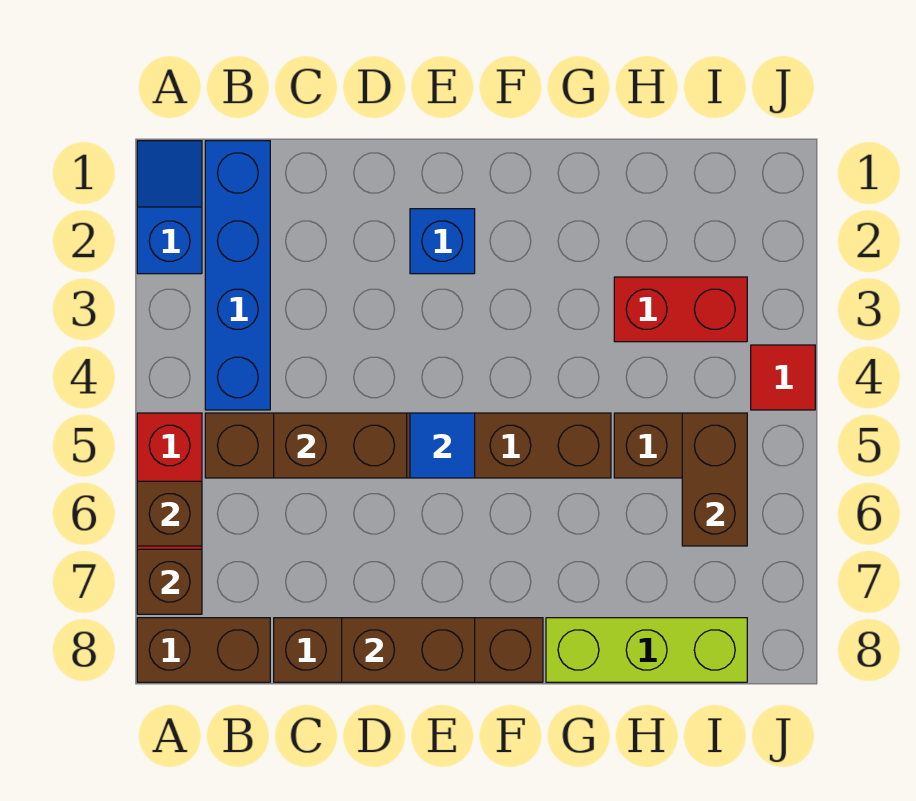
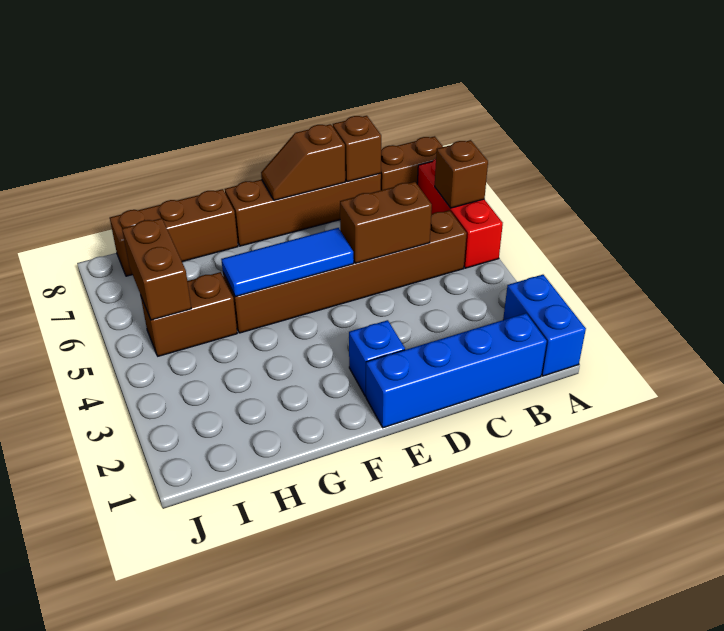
blue 1x2 slope [137,141,202,274] -> blue 1x2 brick [503,275,586,376]
brown 1x1 brick [137,549,202,614] -> brown 1x1 brick moved to [333,116,381,182]
blue 1x4 brick [205,141,270,410] -> blue 1x4 brick turned to [366,313,547,428]
brown 1x2 brick [342,618,475,682] -> brown 1x2 slope [261,124,345,200]
blue 1x1 tile [410,413,475,478] -> blue 1x3 tile [221,228,354,297]
lime 1x3 brick [546,618,747,682] -> brown 1x3 brick [110,189,238,276]
red 1x2 brick [614,277,747,342] -> none
red 1x1 tile [751,345,815,410] -> none

